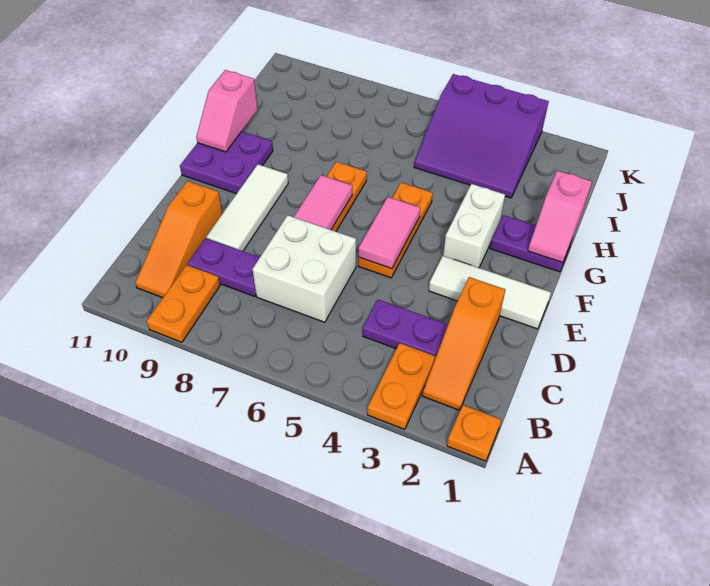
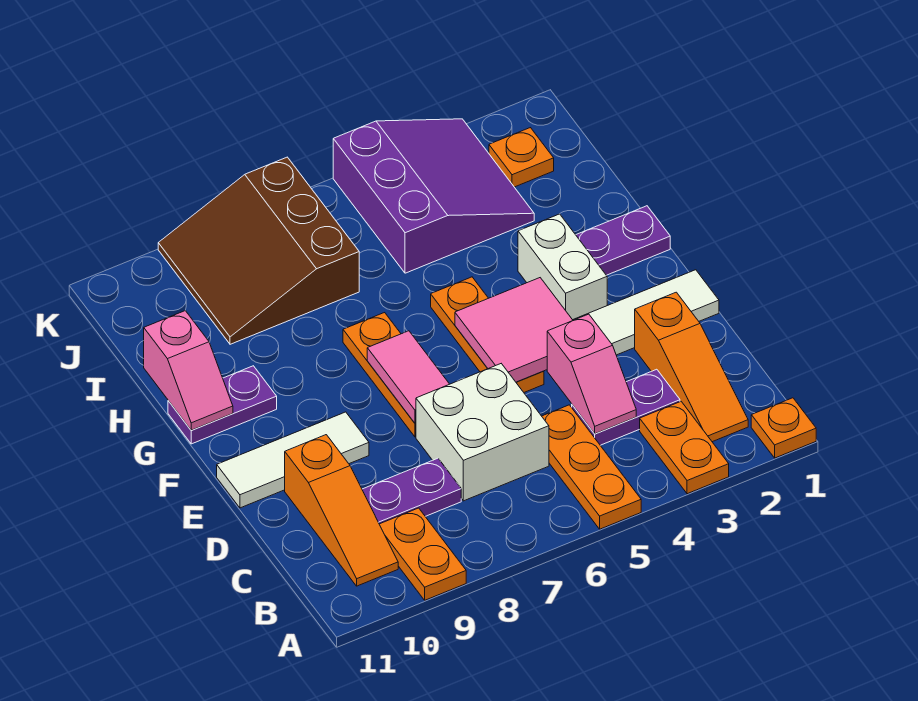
none -> orange 1x3 plate [542,405,641,529]
white 1x3 tile [206,164,288,251] -> white 1x3 tile turned to [217,412,369,508]
pink 1x2 tile [358,197,420,269] -> pink 2x2 tile [455,278,573,382]
purple 2x2 plate [180,132,273,194] -> purple 1x2 plate [168,366,277,444]
pink 1x2 slope [528,171,592,263] -> pink 1x2 slope moved to [547,314,636,434]
purple 3x3 slope [414,74,549,198] -> purple 3x3 slope turned to [333,119,534,273]
none -> brown 3x3 slope [158,157,359,344]
none -> orange 1x1 plate [489,128,554,187]

